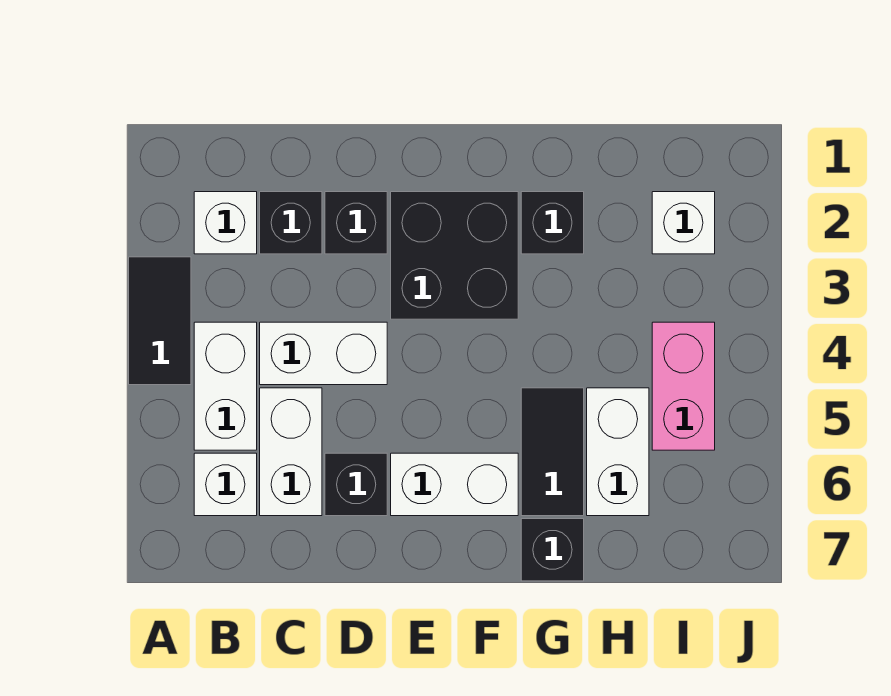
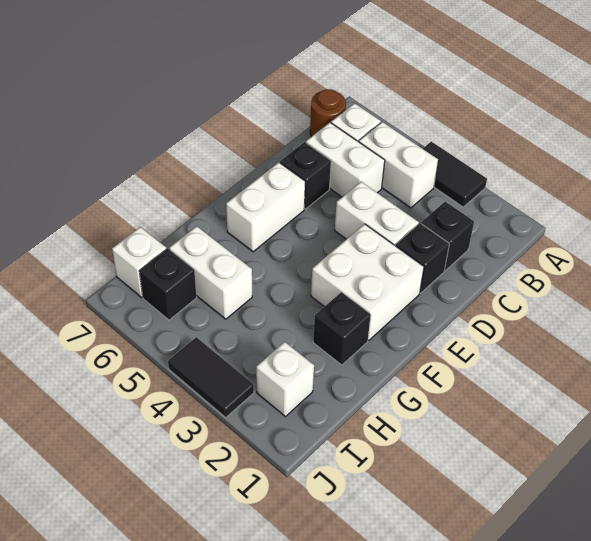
white 1x1 brick [194,192,257,254] -> white 1x1 brick moved to [112,227,166,297]
none -> brown 1x1 round brick [310,89,346,137]
white 1x2 brick [260,322,387,385] -> white 1x2 brick turned to [335,182,419,246]
black 2x2 brick [391,192,518,319] -> white 2x2 brick [311,224,424,340]
black 1x2 tile [521,388,584,516] -> black 1x2 tile moved to [168,337,254,417]
black 1x1 brick [521,519,584,581] -> black 1x1 brick moved to [139,249,197,320]
pink 1x2 brick [652,322,715,450] -> none

